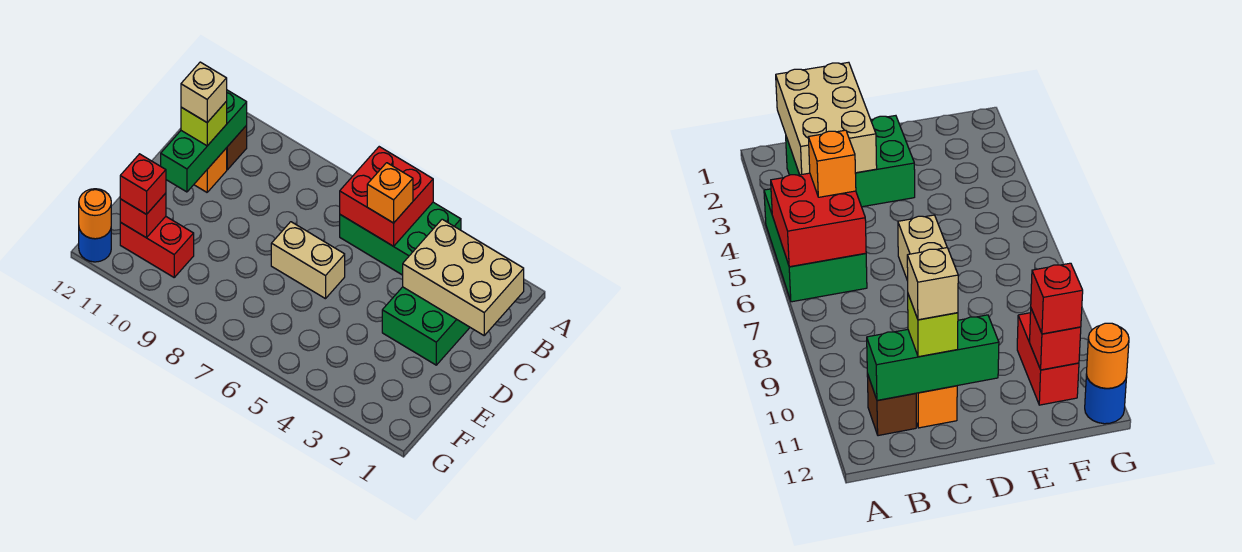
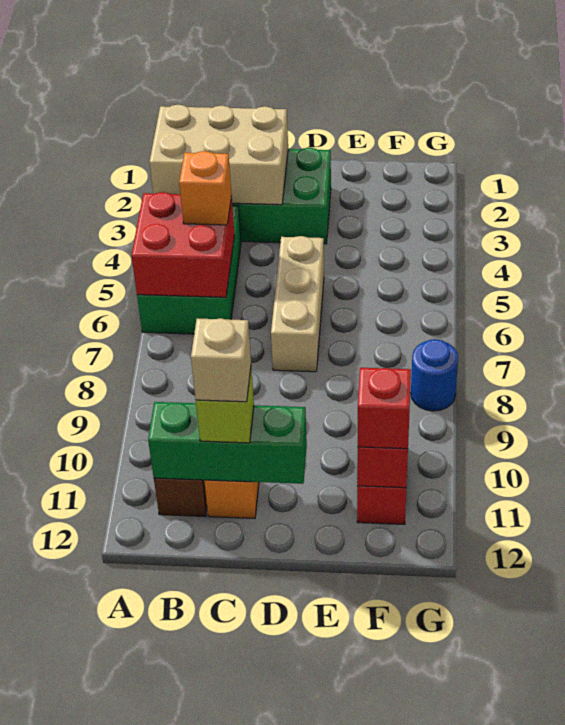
tan 2x3 brick [403,219,524,335] -> tan 2x3 brick turned to [149,105,288,205]
tan 1x2 brick [271,222,345,299] -> tan 1x3 brick [271,236,324,372]
blue 1x1 round brick [79,229,111,262] -> blue 1x1 round brick moved to [411,339,458,411]
orange 1x1 round brick [79,189,111,239] -> none

